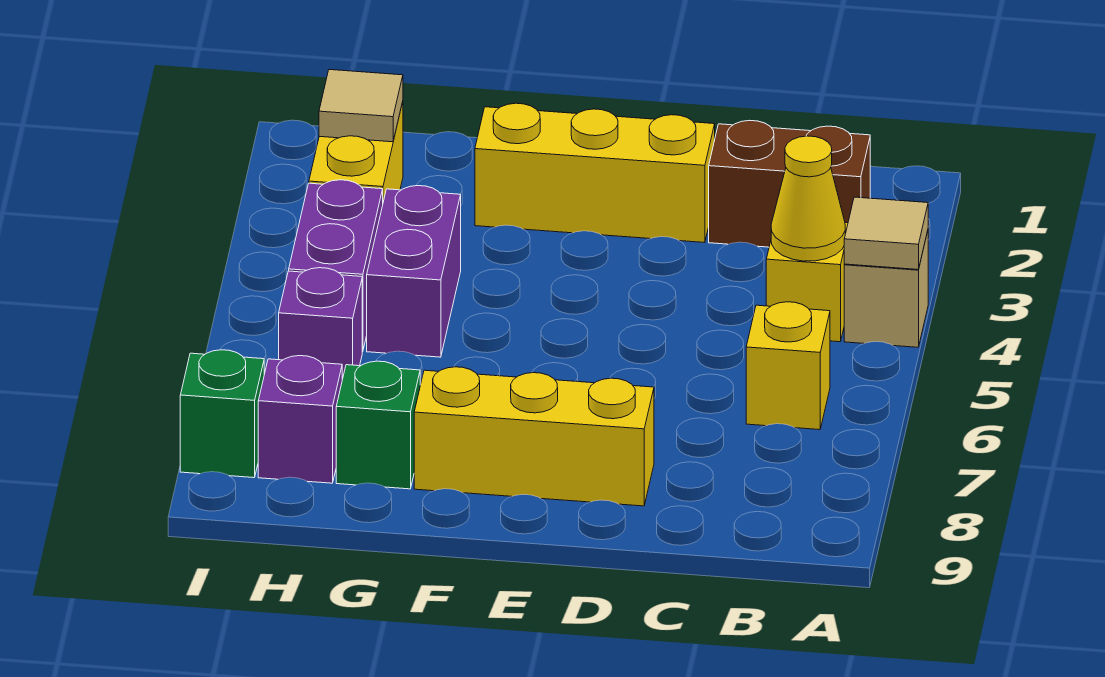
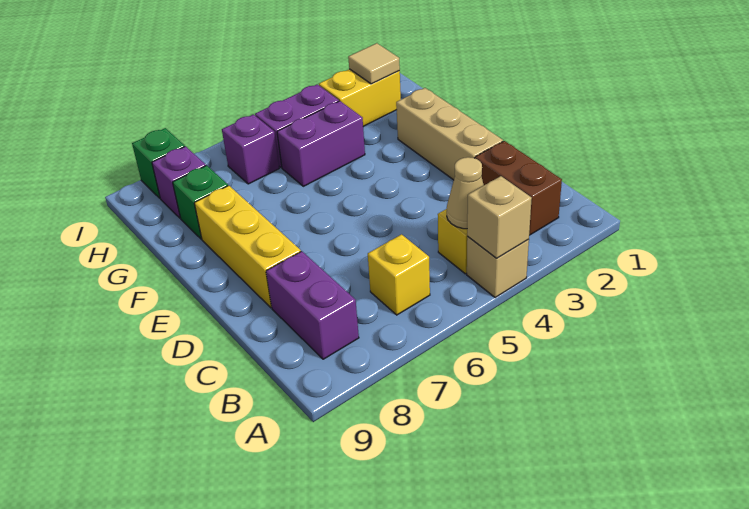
tan 1x1 tile [844,197,928,270] -> tan 1x1 brick [467,176,532,258]
yellow 1x1 cone [771,136,845,261] -> tan 1x1 cone [447,157,484,229]
none -> purple 1x2 brick [266,251,359,359]
yellow 1x3 brick [475,103,715,243] -> tan 1x3 brick [396,88,503,180]

